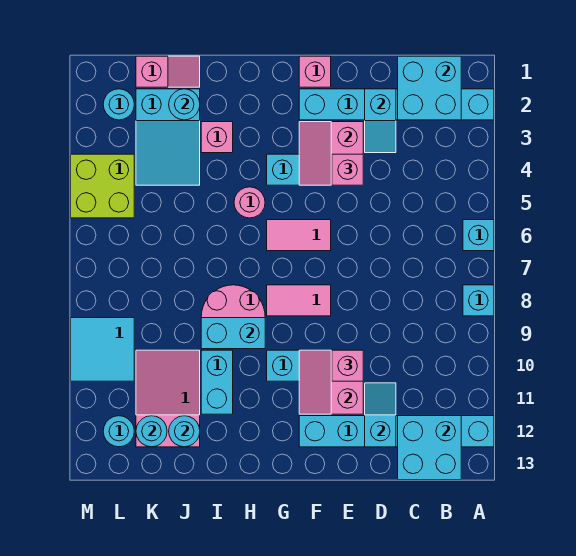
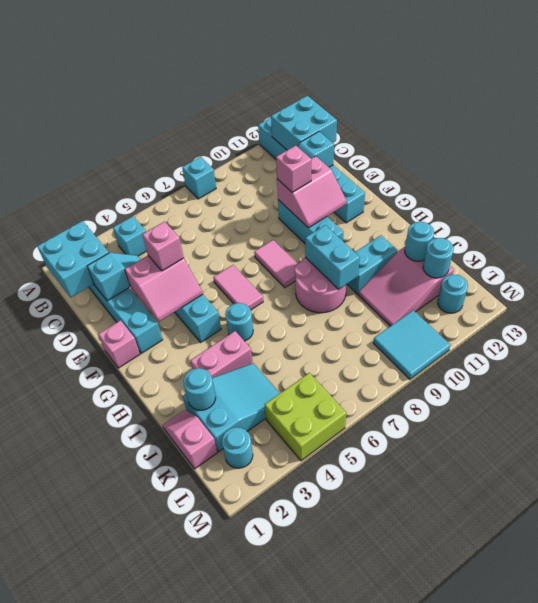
cyan 1x1 brick [463,220,494,251] -> cyan 1x1 brick moved to [113,216,147,256]
pink 1x1 round brick [234,187,265,218] -> cyan 1x1 round brick [225,303,253,341]
pink 1x1 brick [201,122,233,153] -> pink 1x2 brick [190,331,253,378]

